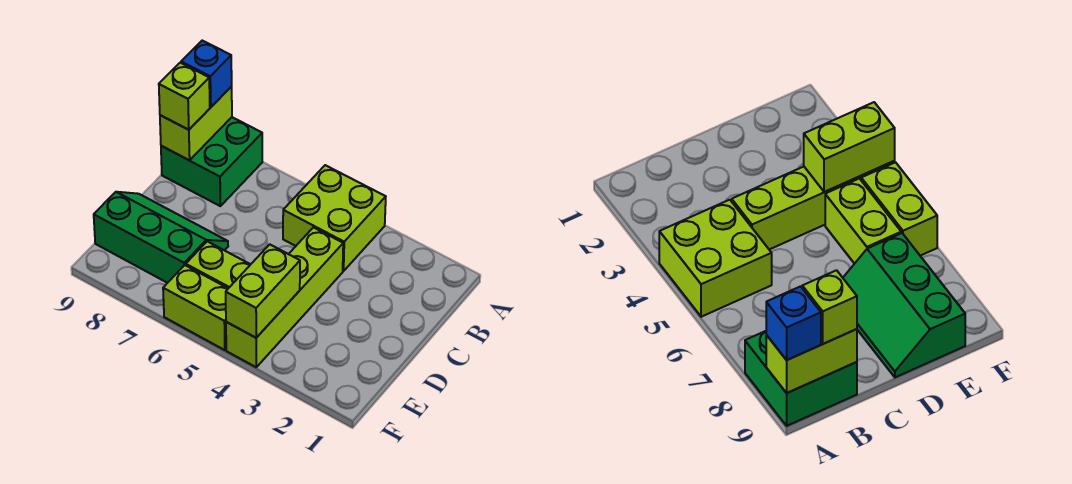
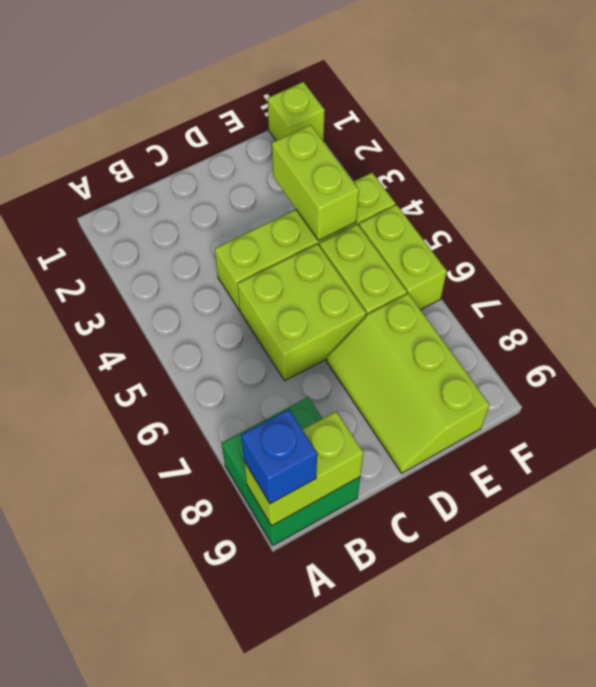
lime 2x2 brick [283,165,386,271] -> lime 2x2 brick moved to [237,244,366,381]
lime 1x1 brick [159,63,210,130] -> lime 1x1 brick moved to [268,82,325,142]
green 2x3 slope [94,192,228,283] -> lime 2x3 slope [326,294,490,473]
lime 1x2 brick [226,244,300,338] -> lime 1x2 brick turned to [272,125,359,241]

